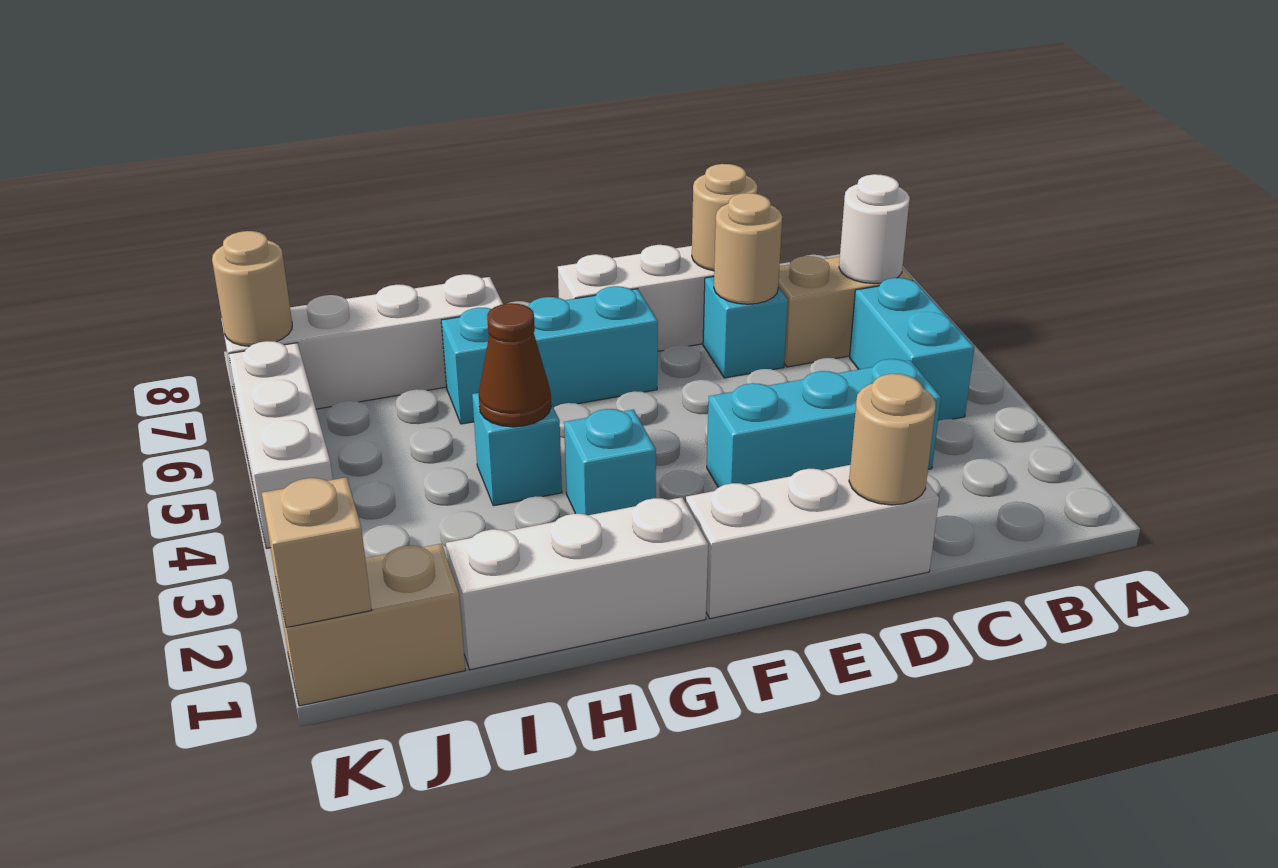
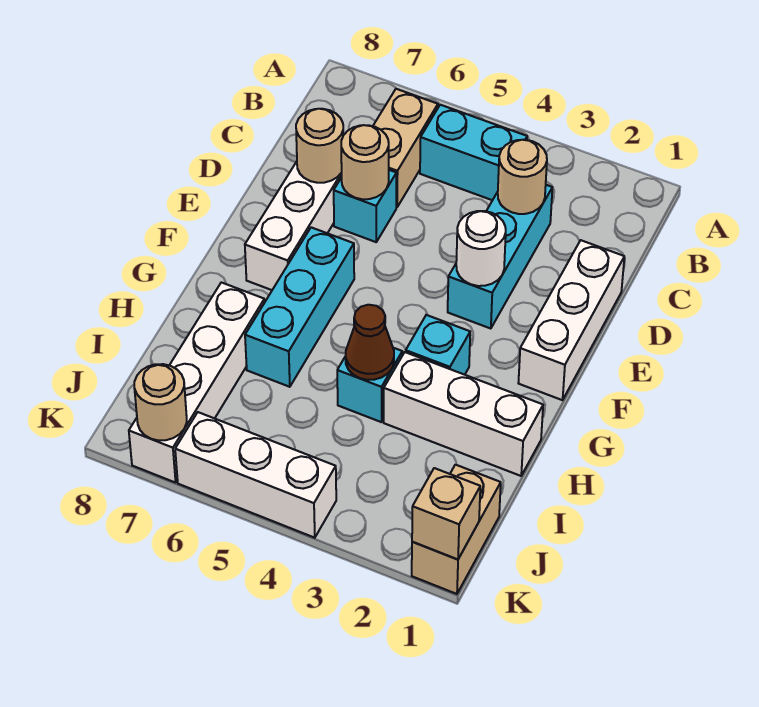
white 1x1 round brick [839,174,910,284] -> white 1x1 round brick moved to [456,211,506,286]
tan 1x1 round brick [849,374,936,505] -> tan 1x1 round brick moved to [498,140,547,214]
white 1x3 brick [446,497,708,670] -> white 1x3 brick turned to [384,352,543,476]

